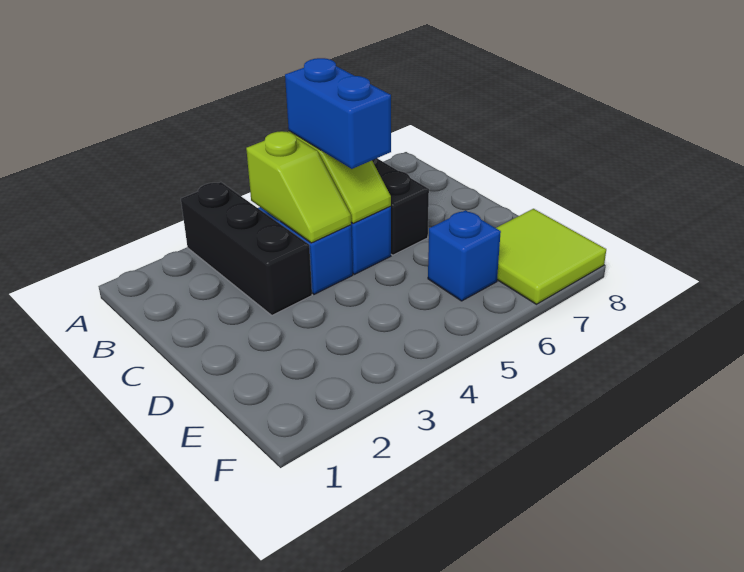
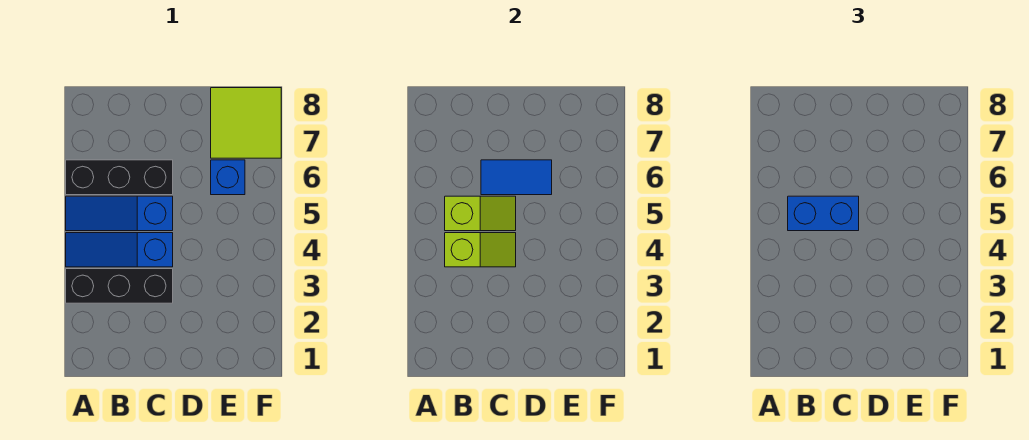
none -> blue 1x2 tile [481,160,552,195]

